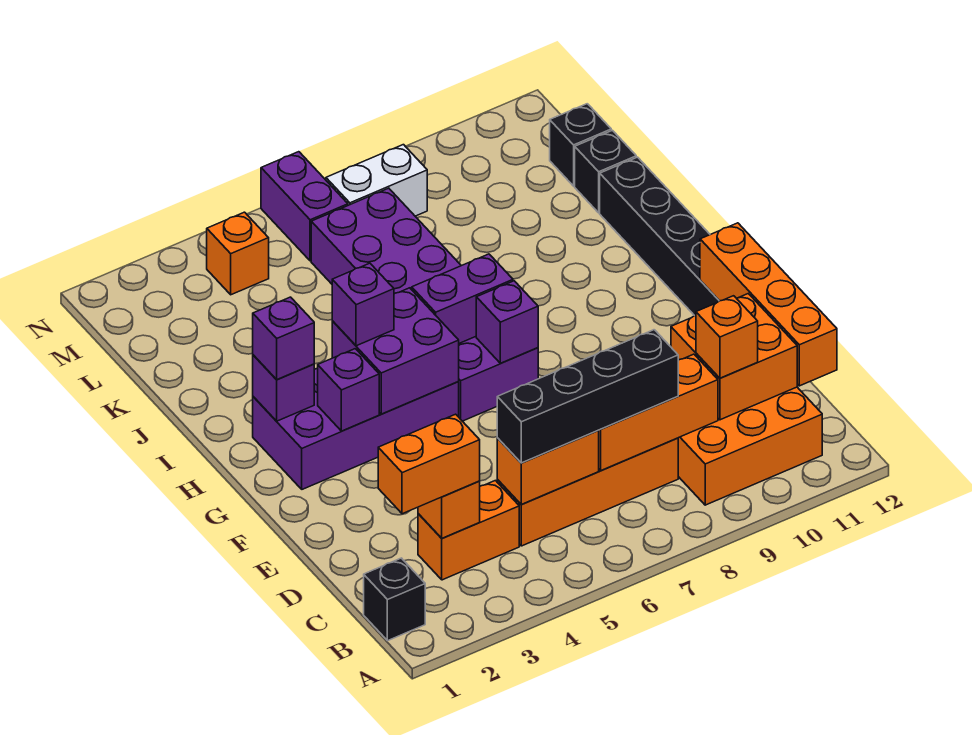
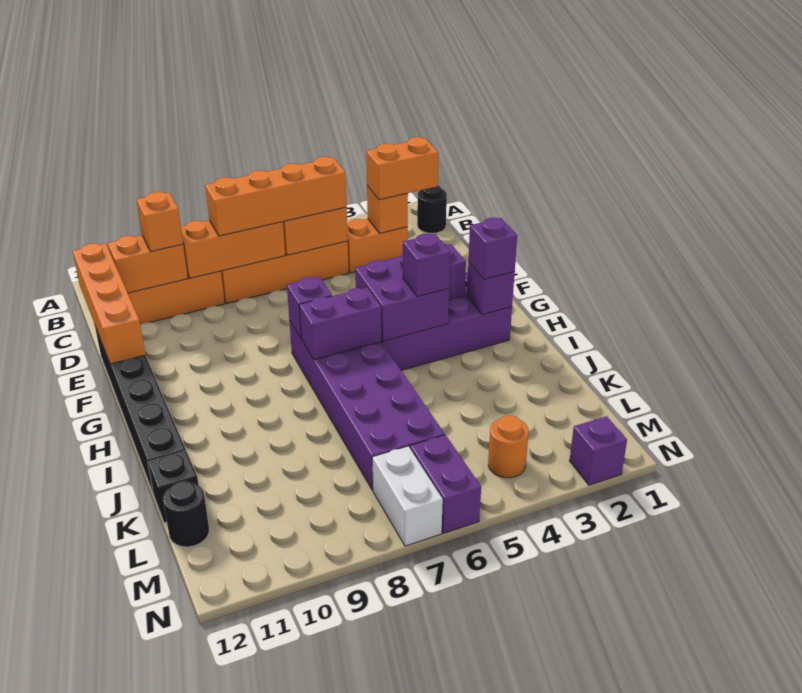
black 1x1 brick [364,558,425,641] -> black 1x1 round brick [417,185,447,233]
black 1x4 brick [497,330,678,463] -> orange 1x4 brick [205,157,347,236]
orange 2x2 brick [671,294,797,420] -> orange 1x2 brick [108,235,188,293]
black 1x1 brick [550,104,611,186] -> black 1x1 round brick [163,481,209,547]
orange 1x1 brick [207,212,269,295] -> orange 1x1 round brick [488,416,529,478]
white 1x2 brick [326,145,427,216] -> white 1x2 brick turned to [372,446,443,546]
none -> purple 1x1 brick [570,416,627,485]

